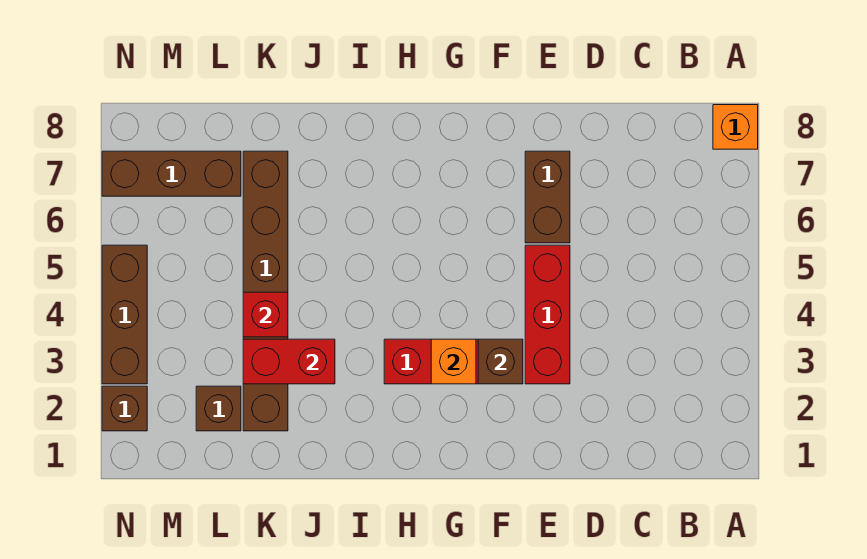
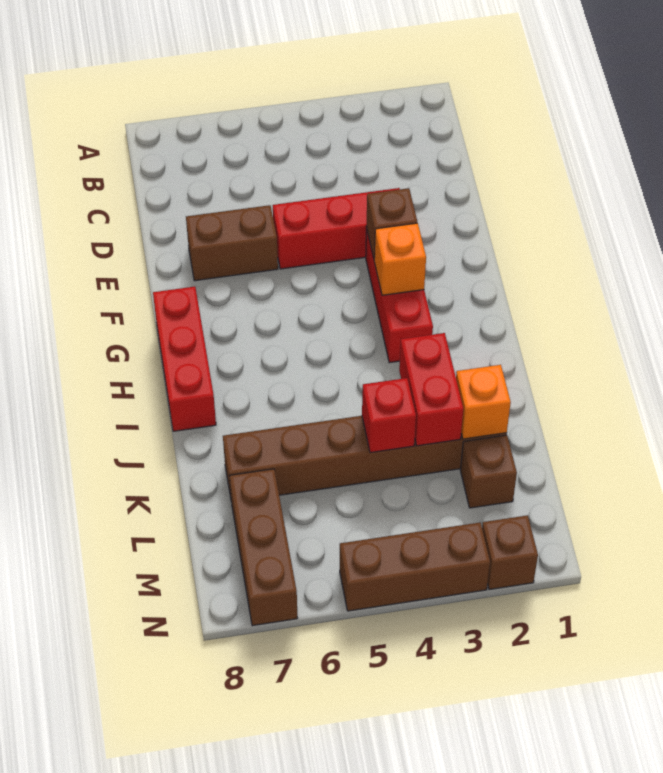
orange 1x1 brick [713,105,758,149] -> orange 1x1 brick moved to [456,365,511,439]
none -> red 1x3 brick [153,287,216,431]

